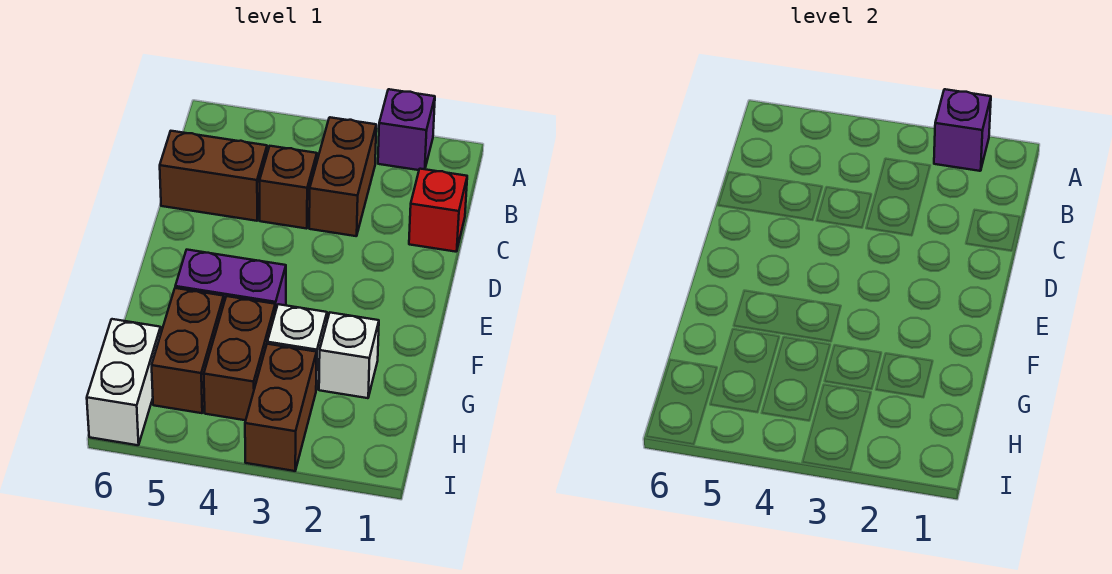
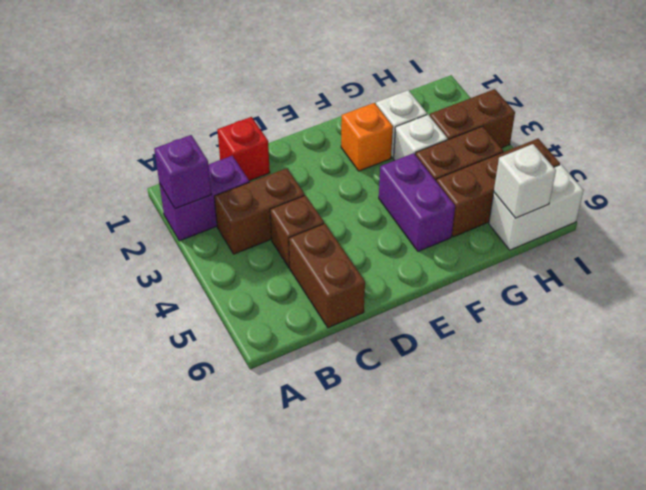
purple 1x1 brick [378,89,435,170] -> purple 1x2 brick [159,156,249,241]
none -> orange 1x1 brick [341,103,393,171]
brown 1x2 brick [152,288,224,413] -> brown 1x3 brick [436,139,560,237]
none -> white 1x1 brick [494,144,556,218]

